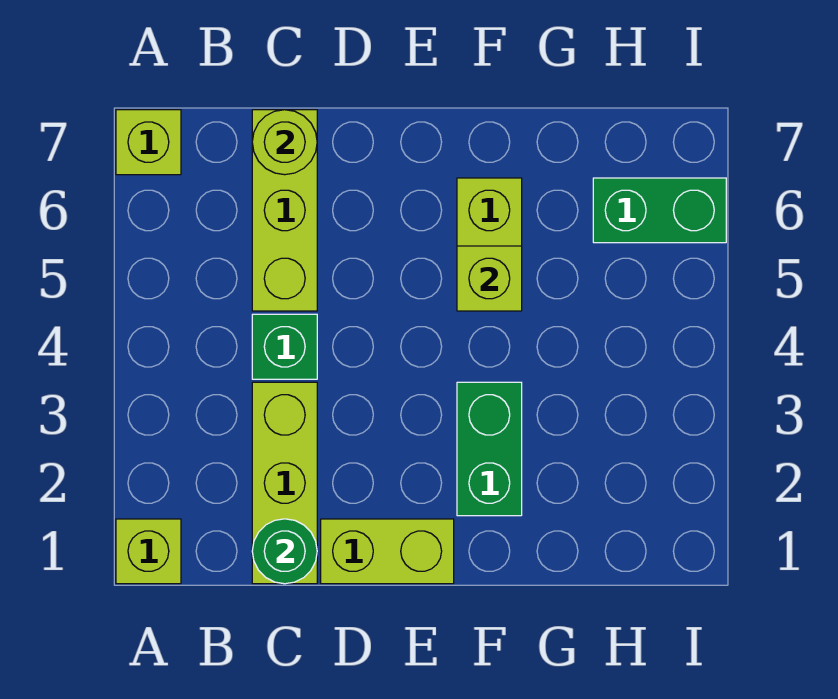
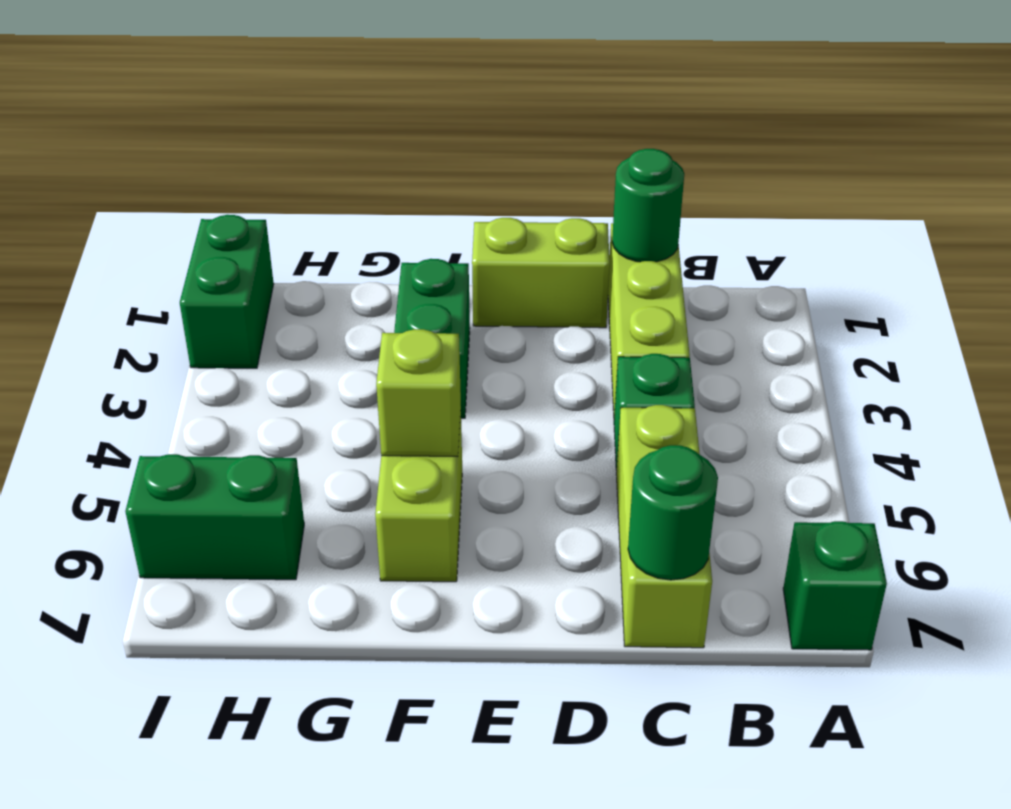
lime 1x1 brick [116,519,181,584] -> none
lime 1x1 brick [116,110,181,175] -> green 1x1 brick [783,521,887,650]
lime 1x1 round brick [252,110,317,175] -> green 1x1 round brick [628,445,718,580]
none -> green 1x2 brick [180,215,274,368]

